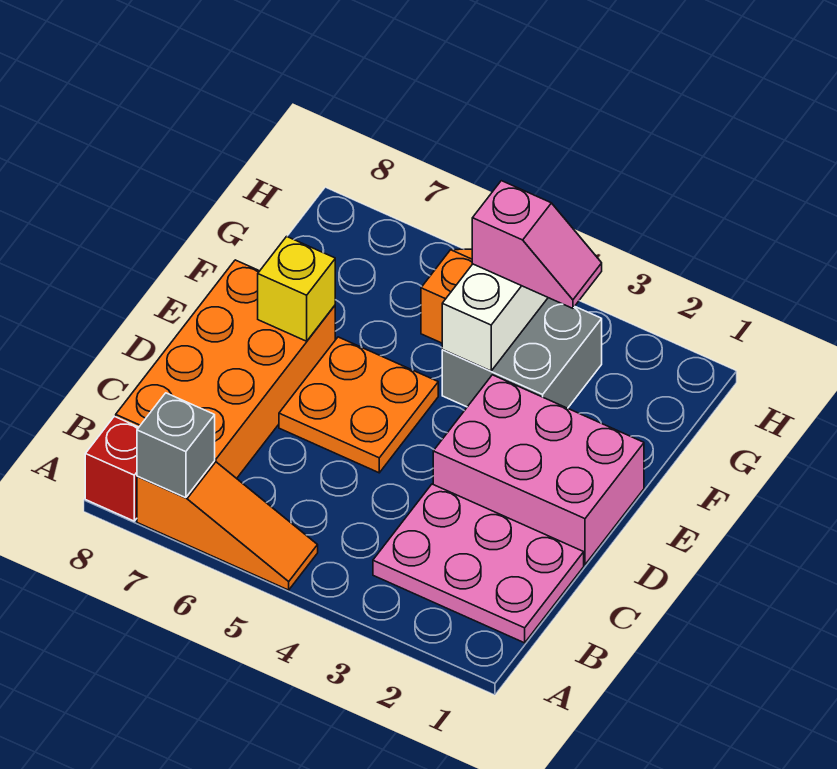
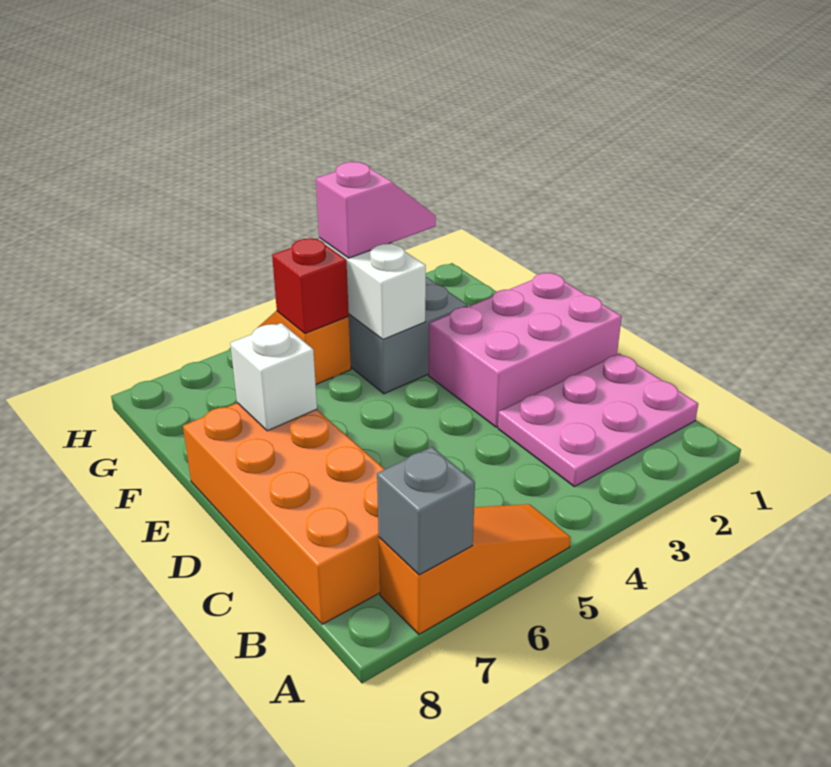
red 1x1 brick [85,416,139,521] -> red 1x1 brick moved to [272,238,349,333]
orange 2x2 plate [279,337,438,473] -> none
yellow 1x1 brick [258,236,335,341] -> white 1x1 brick [230,323,317,431]

